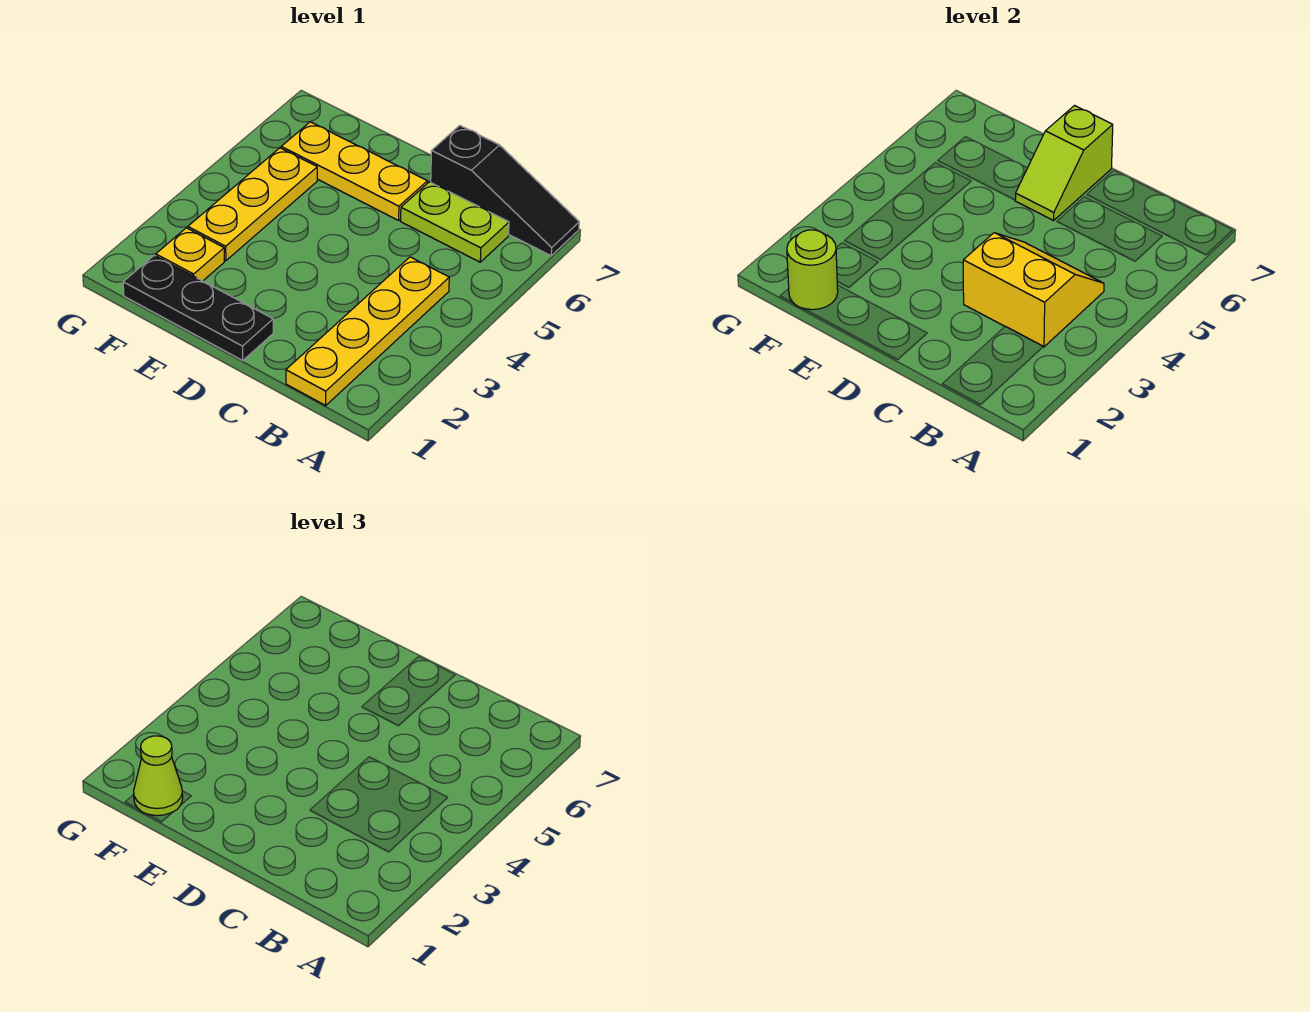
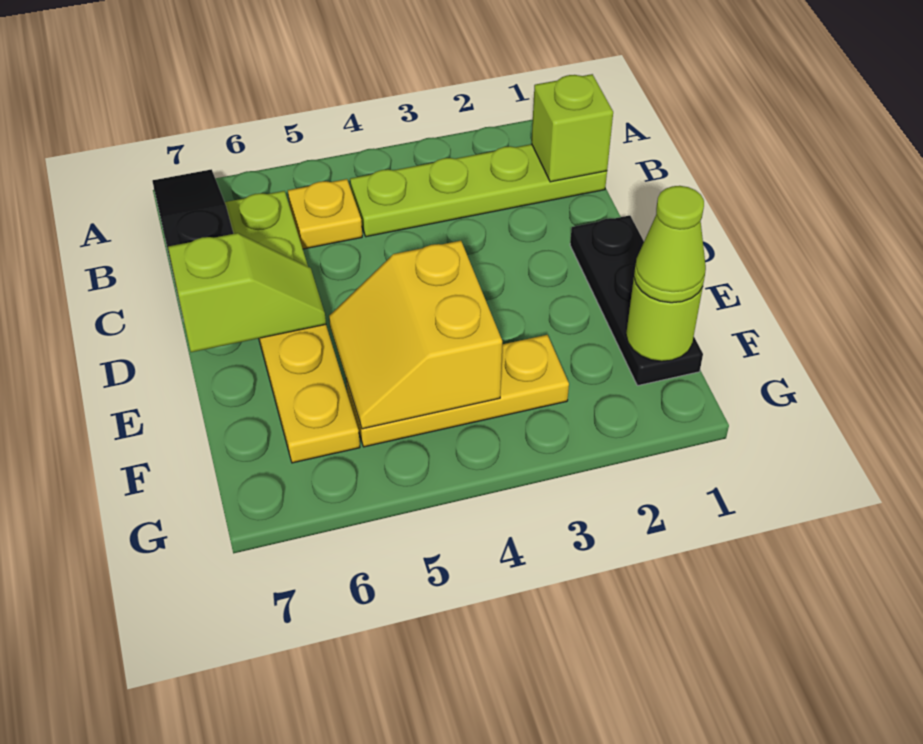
yellow 1x4 plate [286,257,449,405] -> lime 1x4 plate [350,144,607,237]
none -> lime 1x1 brick [531,74,613,182]
yellow 2x2 slope [963,233,1104,347] -> yellow 2x2 slope moved to [329,241,502,429]
yellow 1x1 plate [156,228,224,281] -> yellow 1x1 plate moved to [288,179,362,249]

